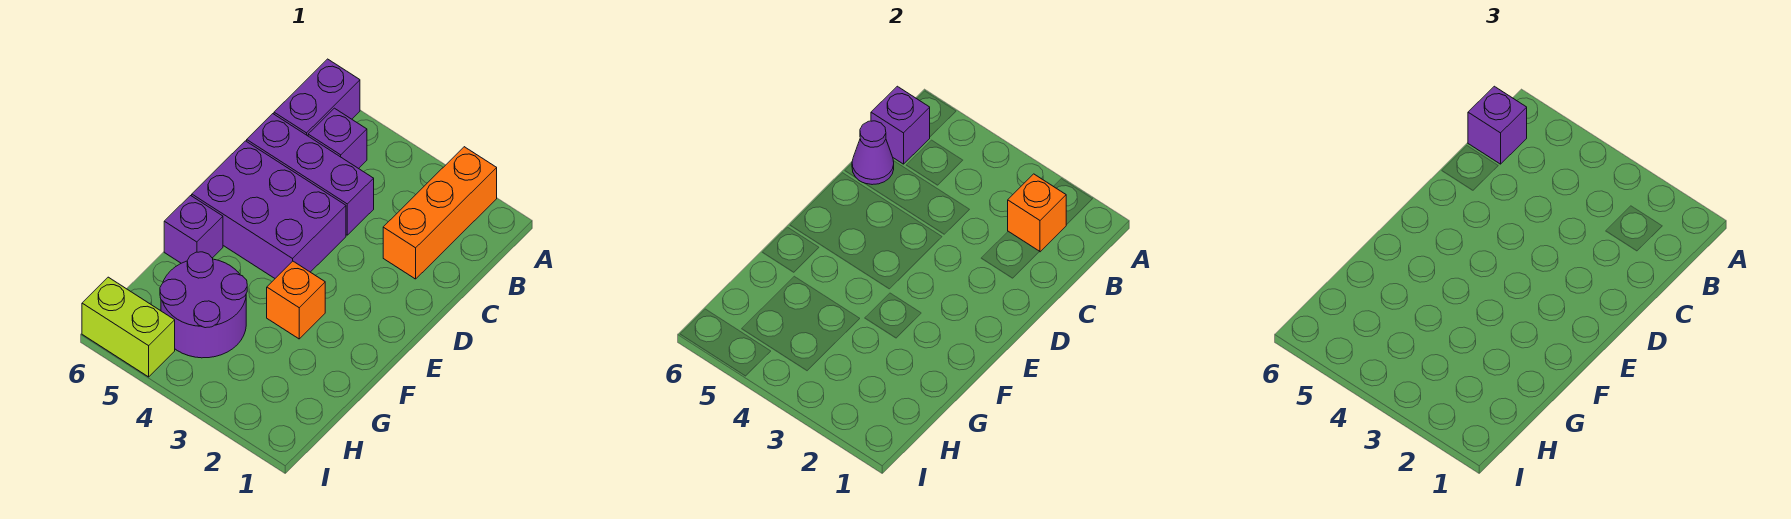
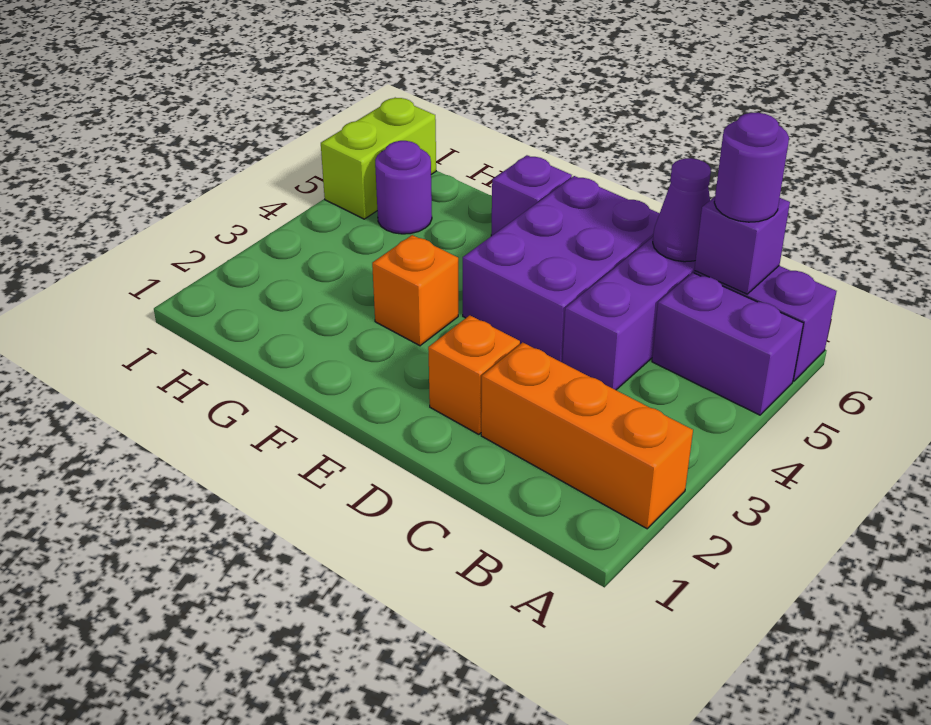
orange 1x1 brick [1008,174,1066,252] -> orange 1x1 brick moved to [428,315,520,434]
purple 1x1 brick [308,108,367,169] -> purple 1x2 brick [652,273,803,415]
purple 1x1 brick [1468,86,1527,164] -> purple 1x1 round brick [714,113,789,222]
purple 2x2 round brick [160,252,247,358] -> purple 1x1 round brick [375,141,432,234]

